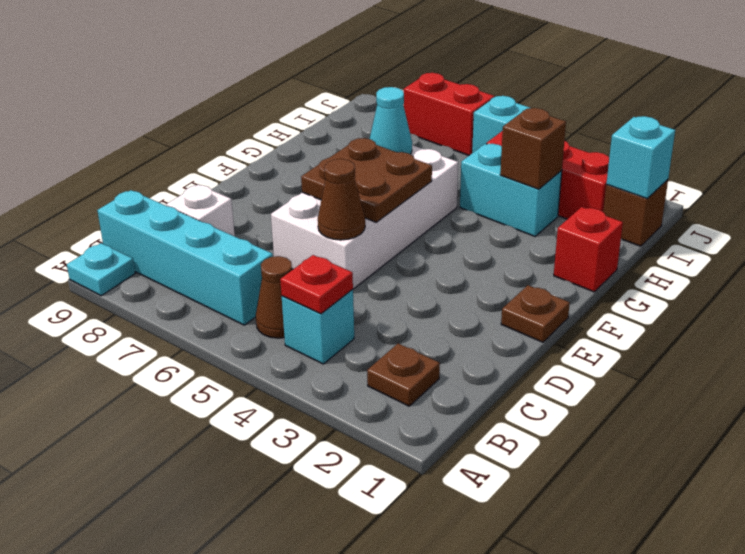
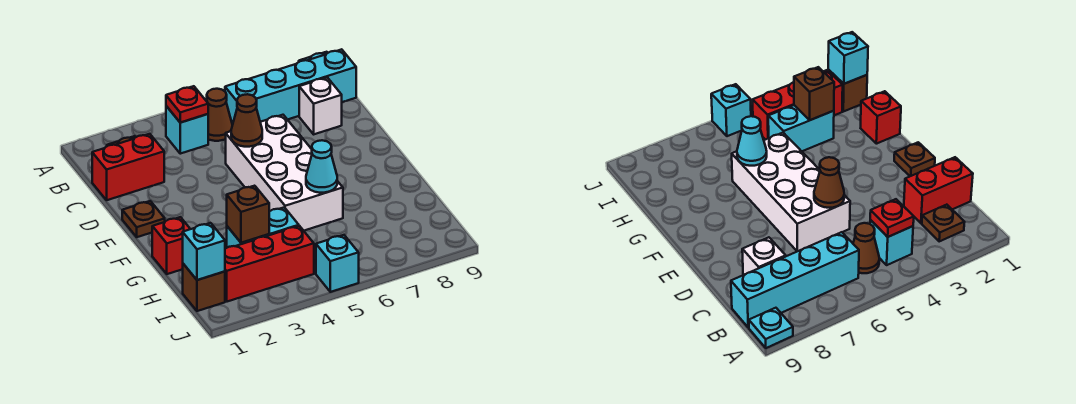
brown 2x2 plate [301,138,432,222] -> none
red 1x2 brick [404,73,494,155] -> red 1x2 brick moved to [92,134,164,200]

